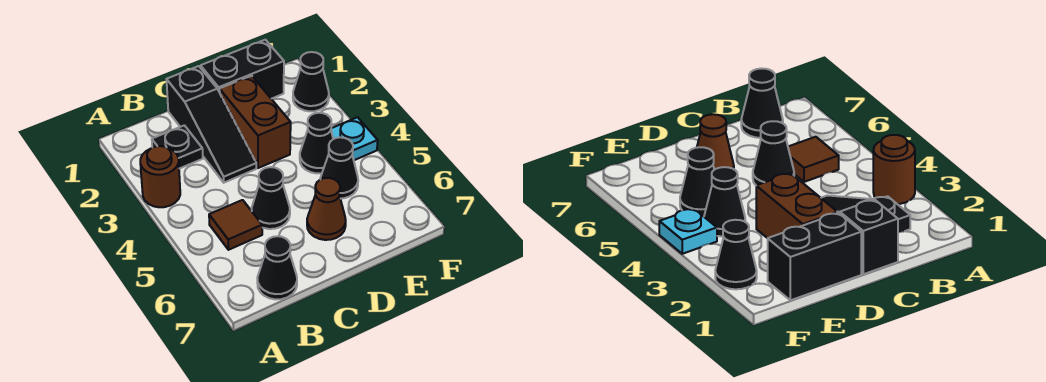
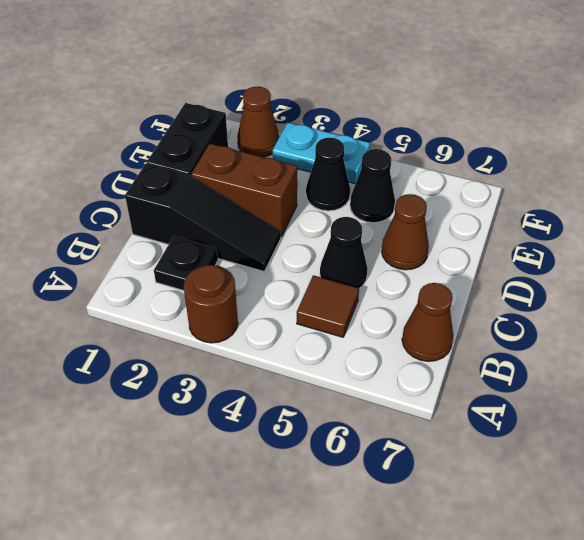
black 1x1 cone [257,236,297,299] -> brown 1x1 cone [402,283,453,361]
black 1x1 cone [293,52,329,111] -> brown 1x1 cone [237,87,279,157]
cyan 1x1 plate [331,117,378,160] -> cyan 1x2 plate [273,122,370,184]

